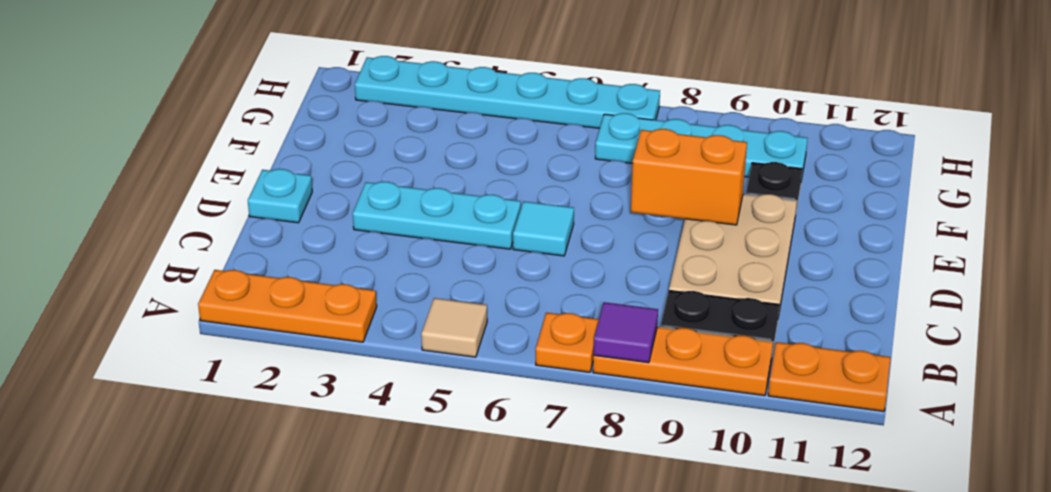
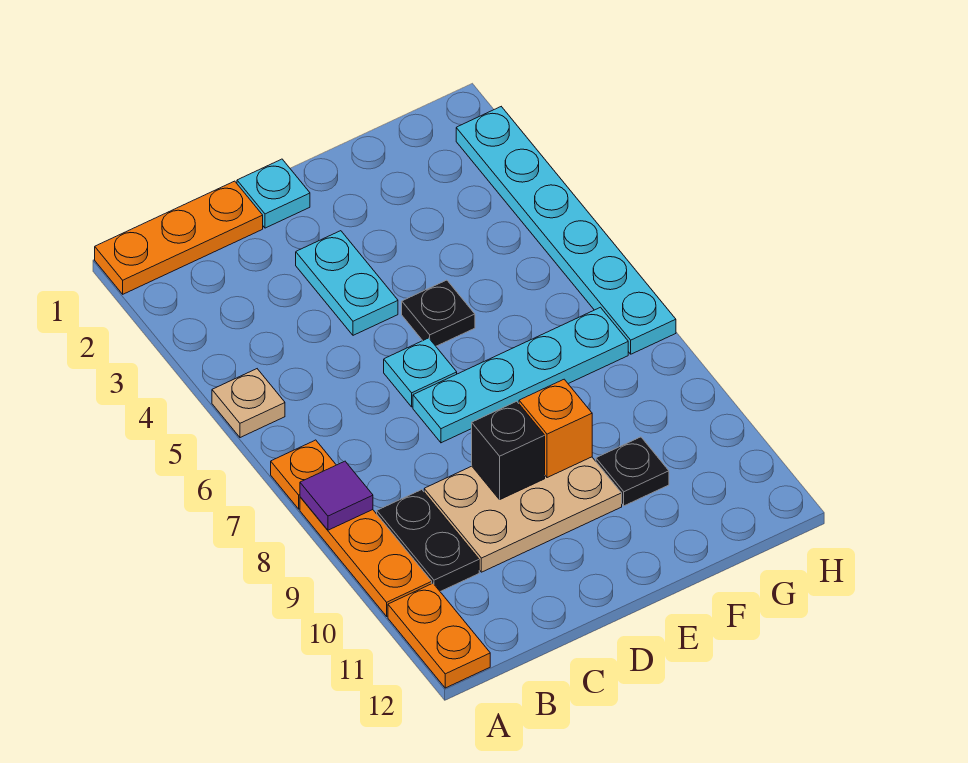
orange 1x3 plate [198,270,377,342] -> orange 1x3 plate turned to [95,181,263,294]
tan 1x1 tile [421,298,487,357] -> tan 1x1 plate [212,369,285,438]
cyan 1x3 plate [353,182,521,249] -> cyan 1x2 plate [296,231,398,335]
cyan 1x1 tile [513,201,574,256] -> cyan 1x1 plate [384,338,457,407]
none -> black 1x1 brick [472,401,545,499]
none -> black 1x1 plate [402,280,475,346]
orange 1x2 brick [631,129,747,225] -> orange 1x1 brick [519,379,592,478]
cyan 1x4 plate [595,113,808,180] -> cyan 1x4 plate turned to [413,307,628,443]

